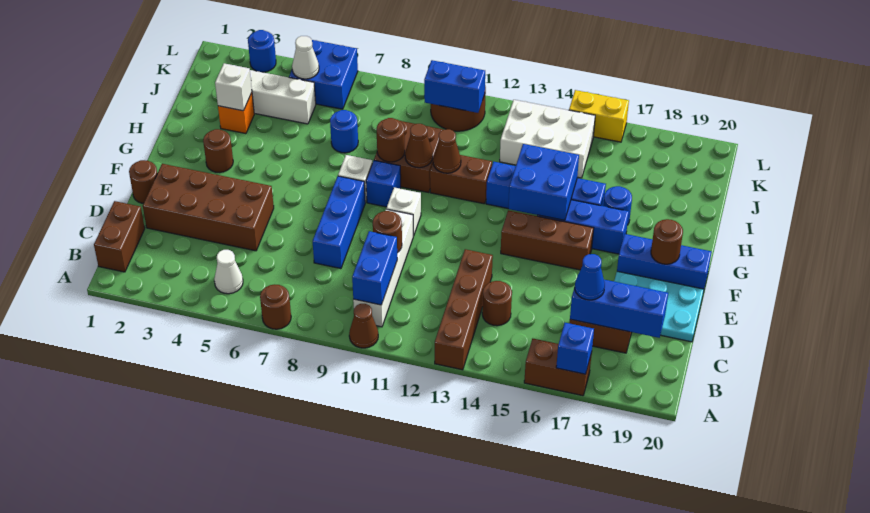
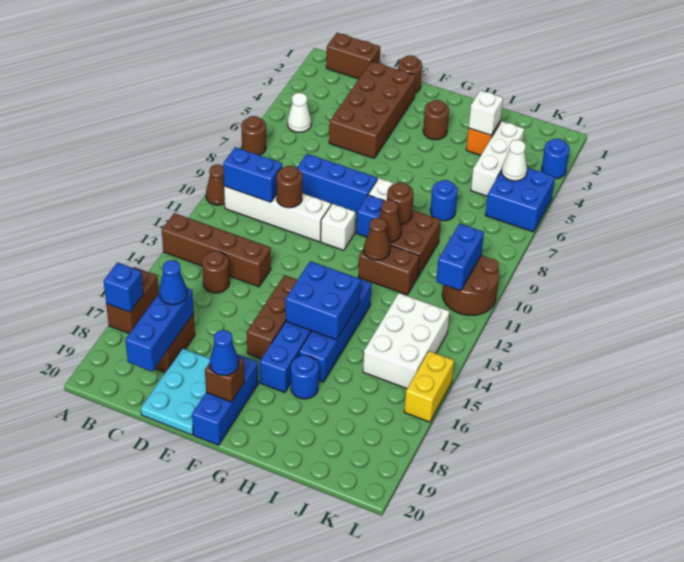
brown 1x1 round brick [651,219,683,264] -> brown 1x1 brick [205,358,244,402]
none -> blue 1x1 cone [210,330,239,375]
brown 1x2 brick [430,155,492,204] -> brown 1x2 brick turned to [358,245,419,295]

